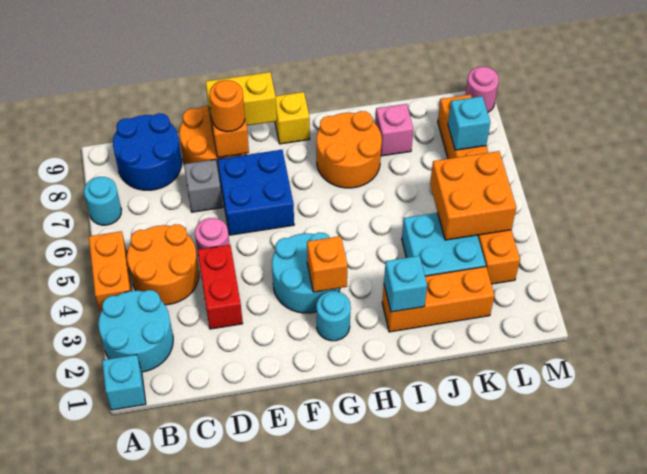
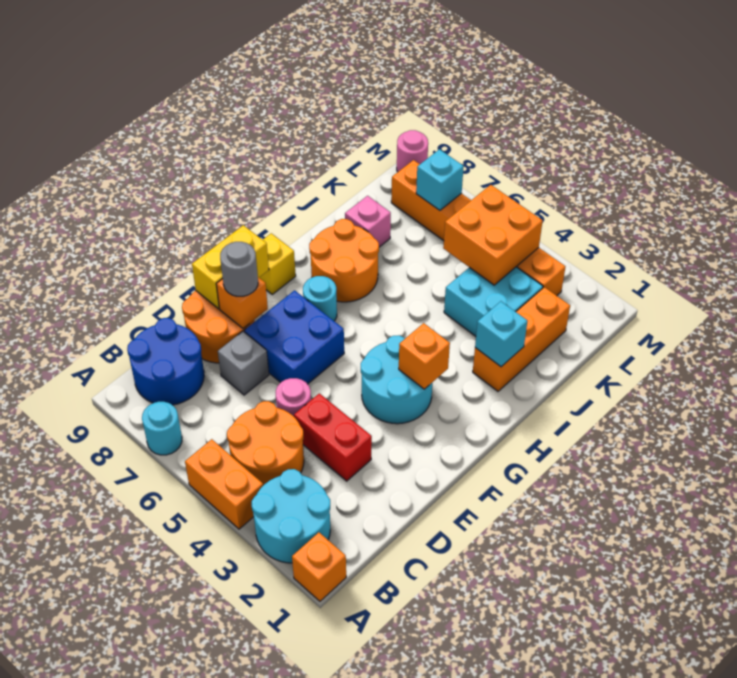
cyan 1x1 brick [102,355,146,410] -> orange 1x1 brick [292,532,346,601]
orange 1x1 round brick [209,80,245,132] -> grey 1x1 round brick [220,242,258,296]
cyan 1x1 round brick [317,291,351,341] -> cyan 1x1 round brick moved to [303,276,337,321]

